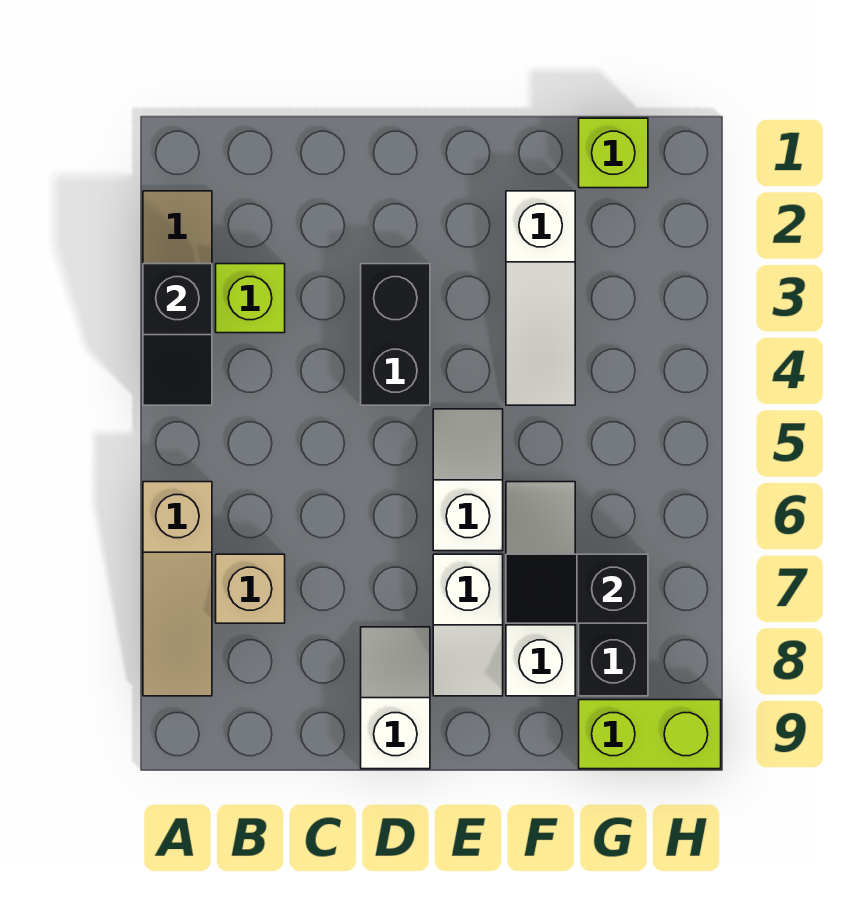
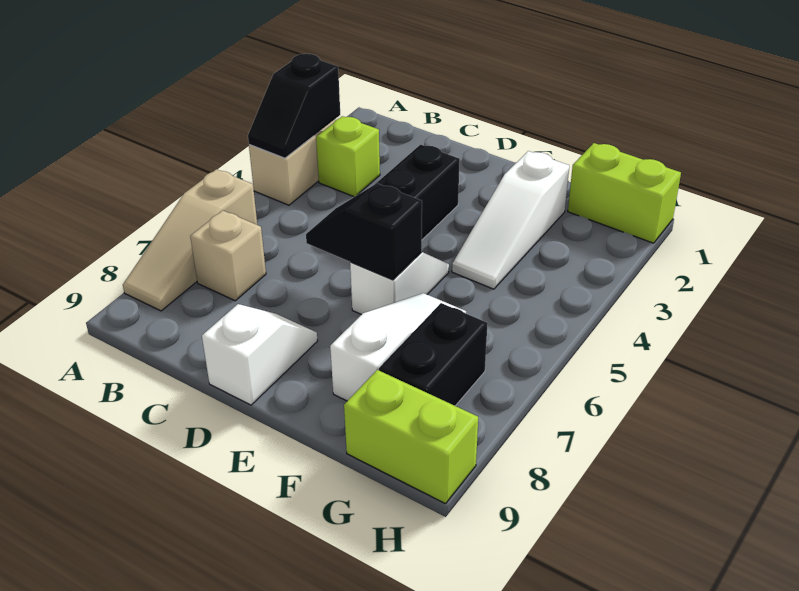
white 1x2 slope [433,554,503,696] -> none
black 1x2 slope [506,554,648,623] -> black 1x2 slope moved to [306,183,422,280]
lime 1x1 brick [579,118,648,188] -> lime 1x2 brick [568,143,681,243]

